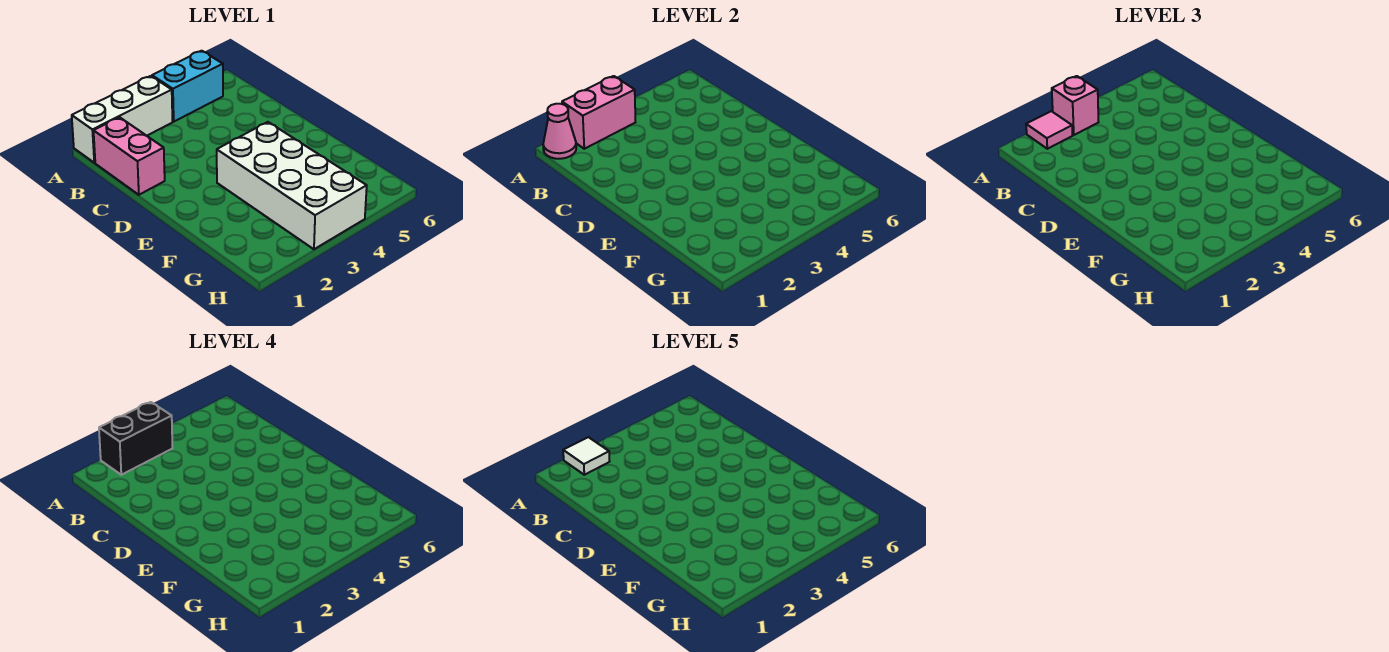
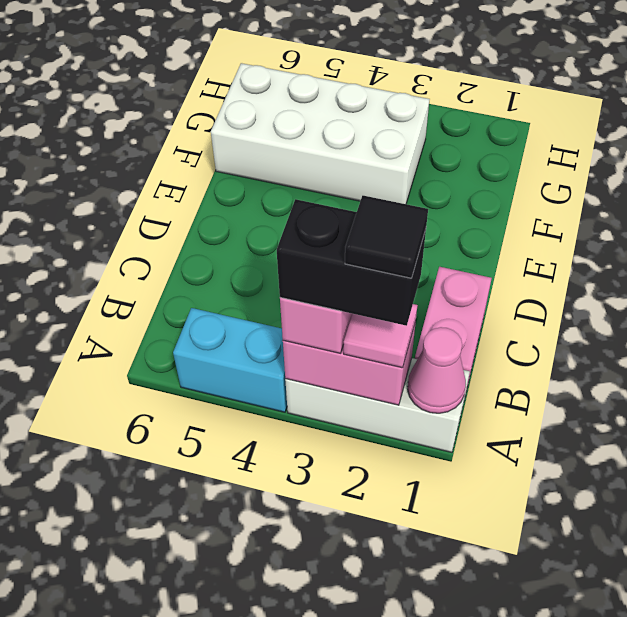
white 1x1 tile [563,437,610,475] -> black 1x1 tile [345,196,428,278]
white 2x4 brick [217,122,367,249] -> white 2x4 brick turned to [211,63,430,204]

